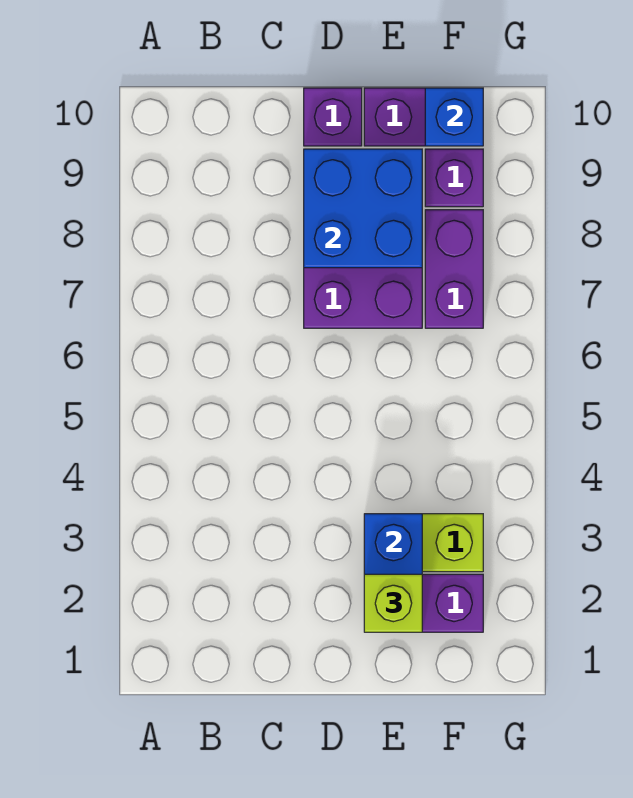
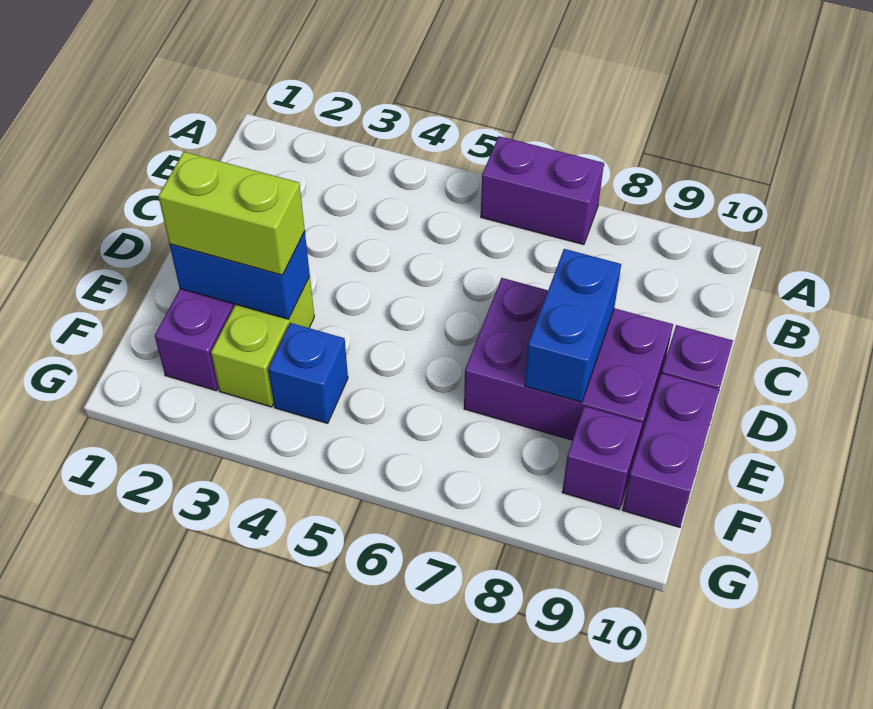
blue 2x2 brick [304,149,422,268] -> blue 1x2 brick [525,249,621,402]
lime 1x1 brick [364,574,422,632] -> lime 1x2 brick [158,152,305,275]
purple 1x2 brick [425,210,483,328] -> purple 1x2 brick moved to [481,136,604,245]
blue 1x1 brick [425,88,483,146] -> blue 1x1 brick moved to [268,323,348,423]

